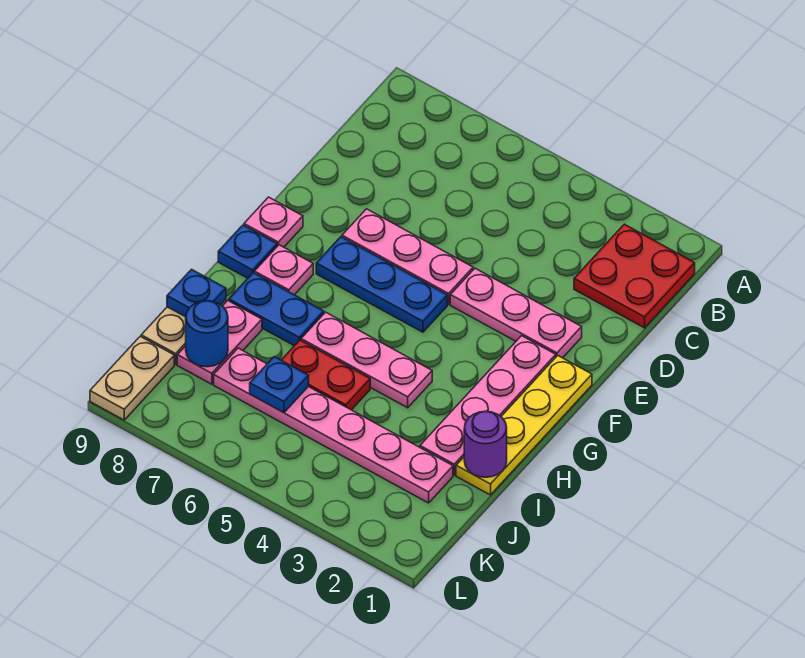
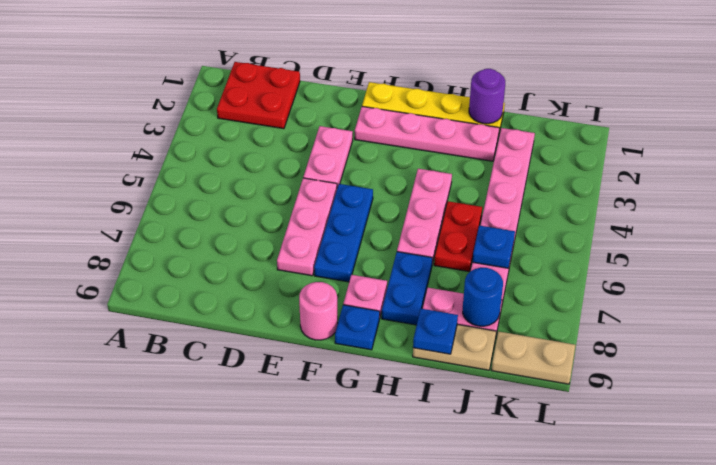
pink 1x3 plate [450,268,582,358] -> pink 1x2 plate [303,126,353,188]
pink 1x1 plate [244,197,303,247] -> pink 1x1 round brick [299,282,338,340]

